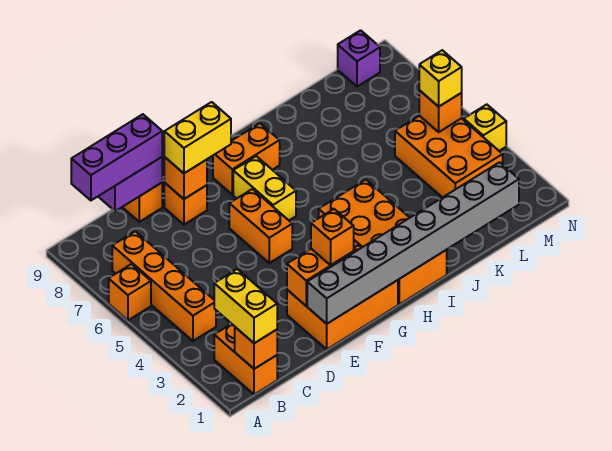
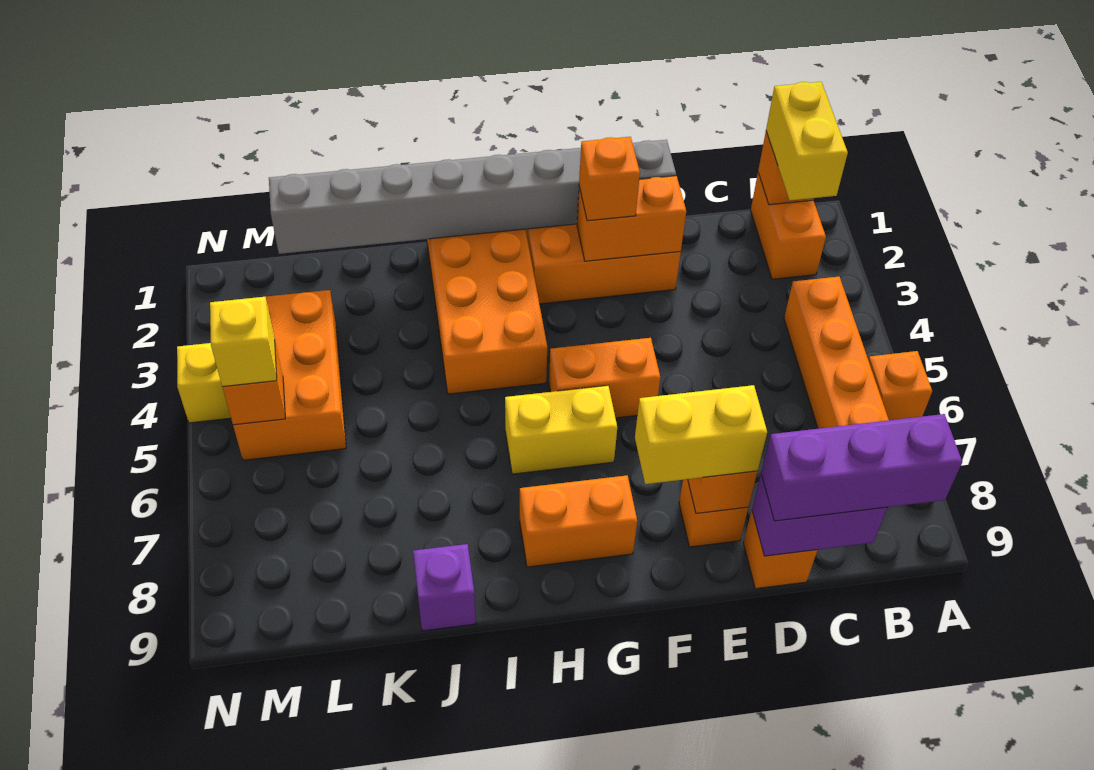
orange 1x2 brick [229,189,292,263] -> orange 1x2 brick turned to [549,338,660,418]
yellow 1x2 brick [233,156,296,220] -> yellow 1x2 brick turned to [505,386,617,474]
purple 1x1 brick [338,30,380,87] -> purple 1x1 brick moved to [413,544,476,631]

